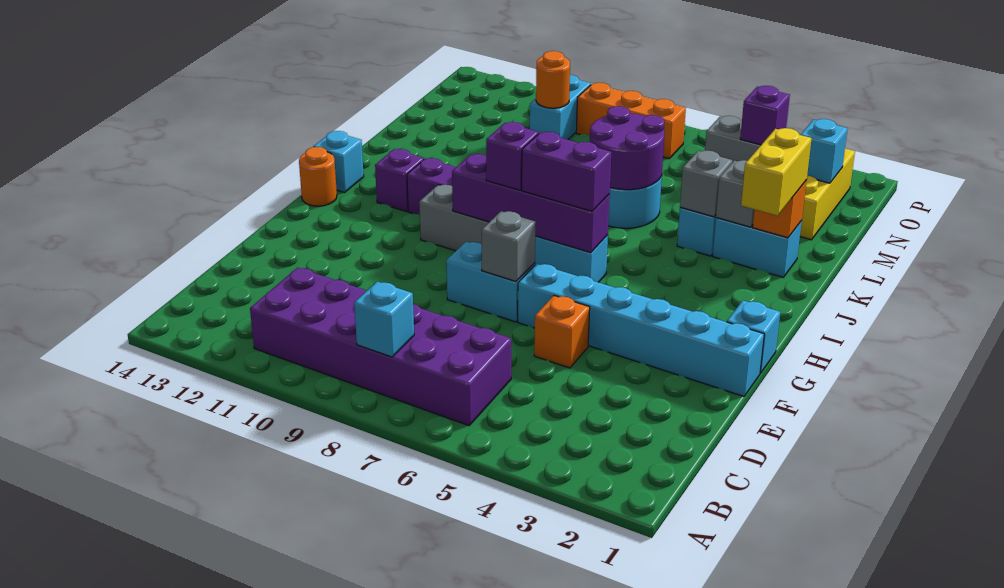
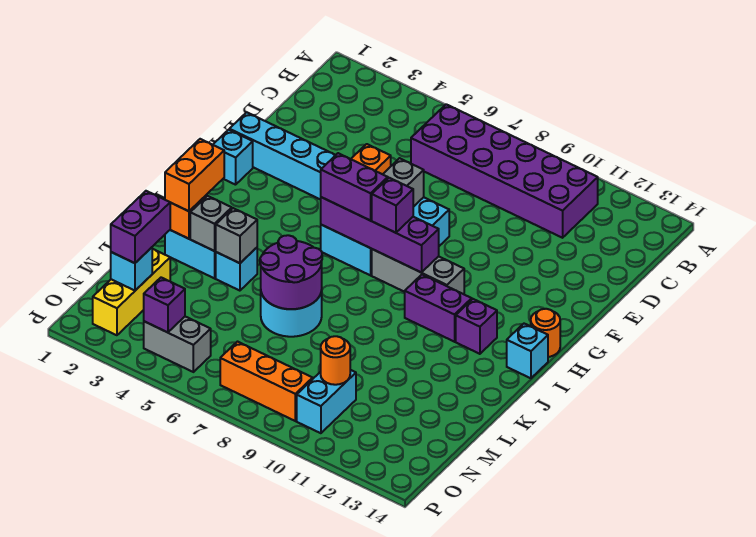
cyan 1x1 brick [354,281,414,357] -> none
yellow 1x2 brick [741,128,812,216] -> orange 1x2 brick [165,139,224,211]
none -> purple 1x2 brick [111,191,170,263]

